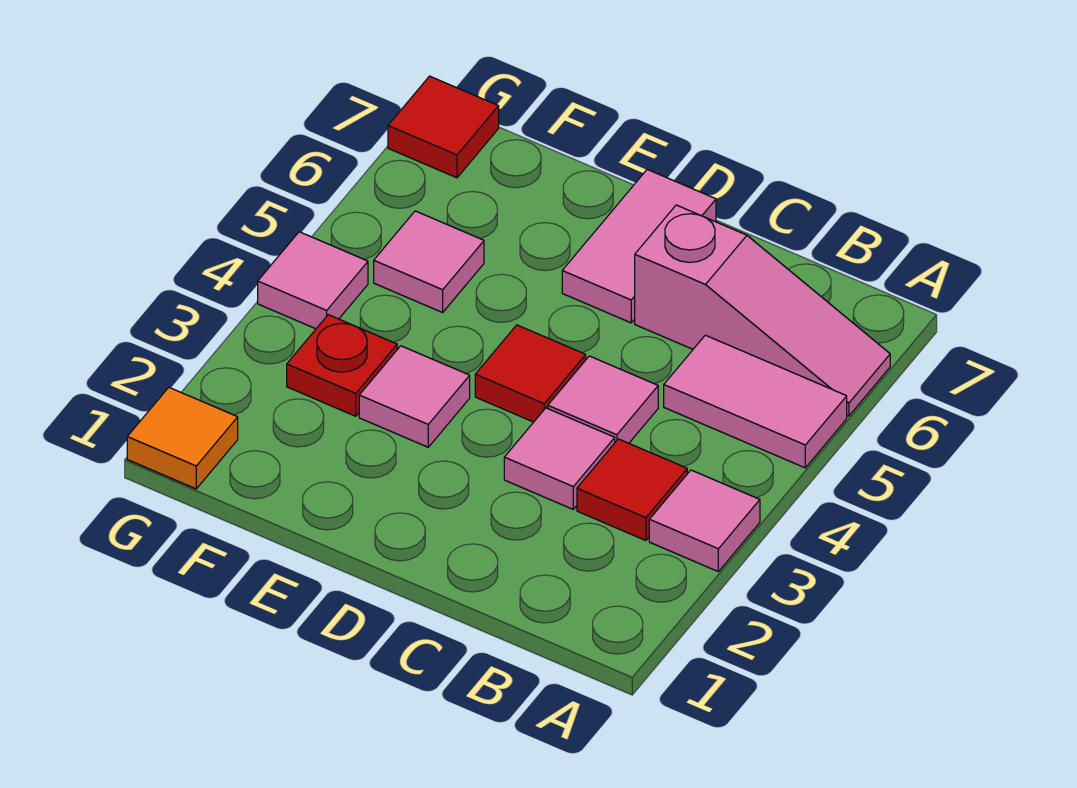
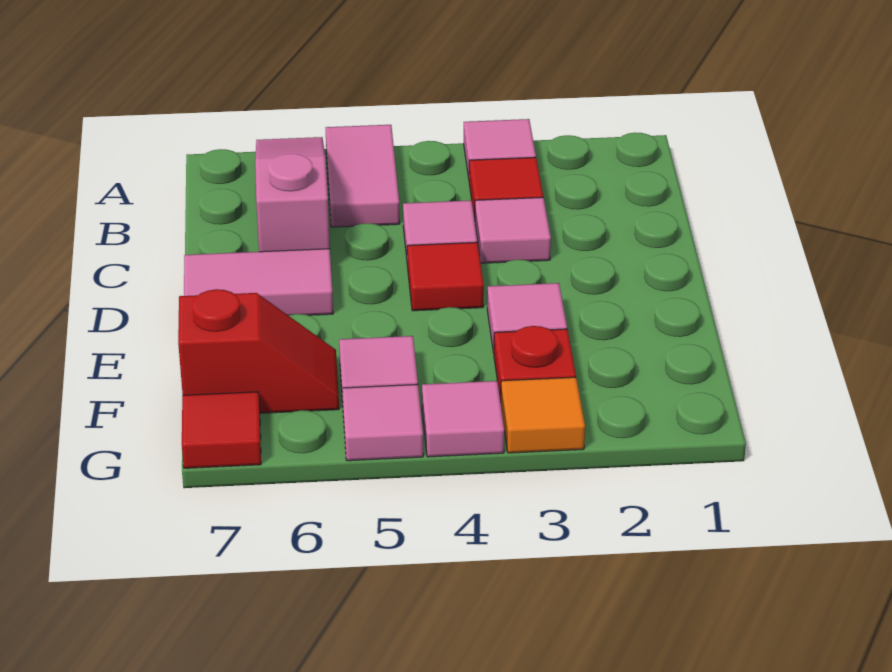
none -> red 1x2 slope [178,289,339,413]
orange 1x1 tile [127,387,238,489] -> orange 1x1 tile moved to [501,377,585,453]
none -> pink 1x1 tile [342,385,423,461]

